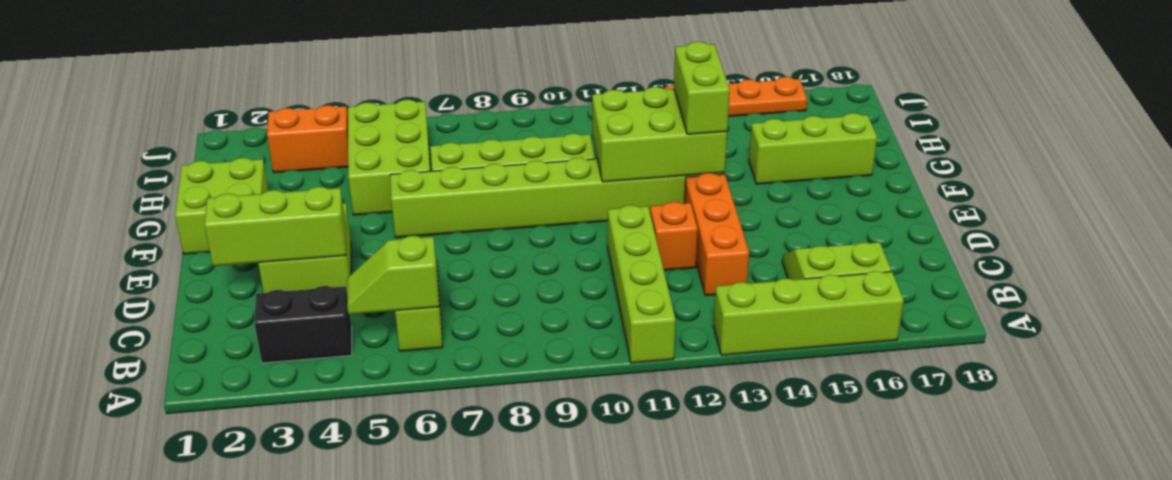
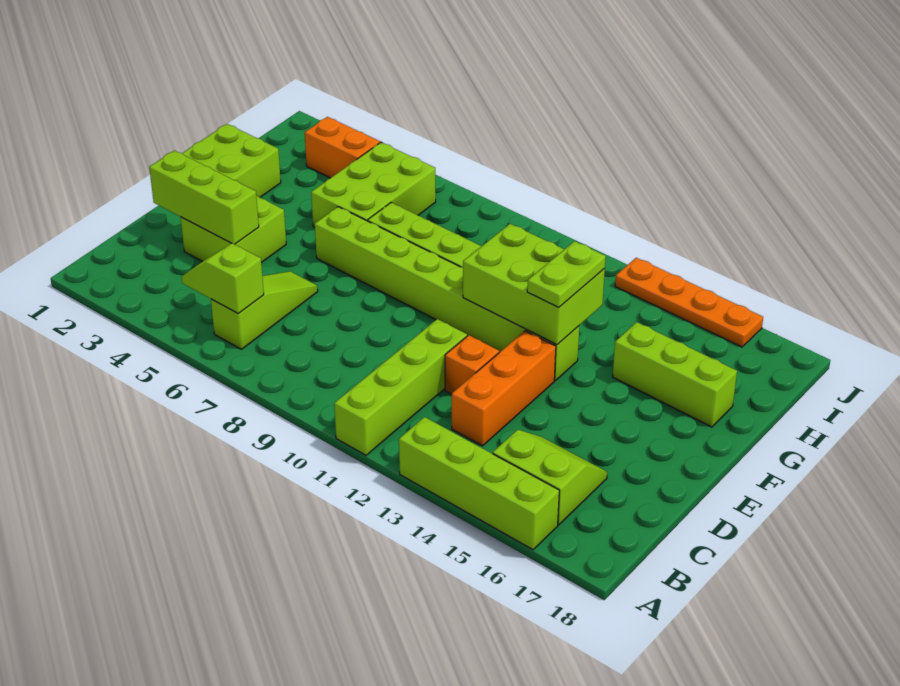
black 1x2 brick [254,286,352,363] -> none
lime 1x2 brick [674,42,730,134] -> lime 1x2 plate [527,241,606,308]

